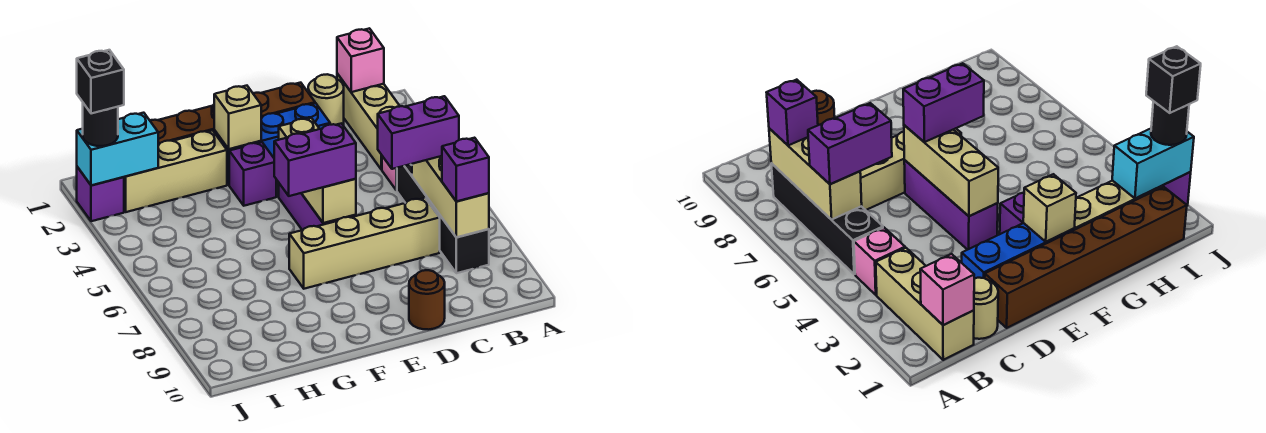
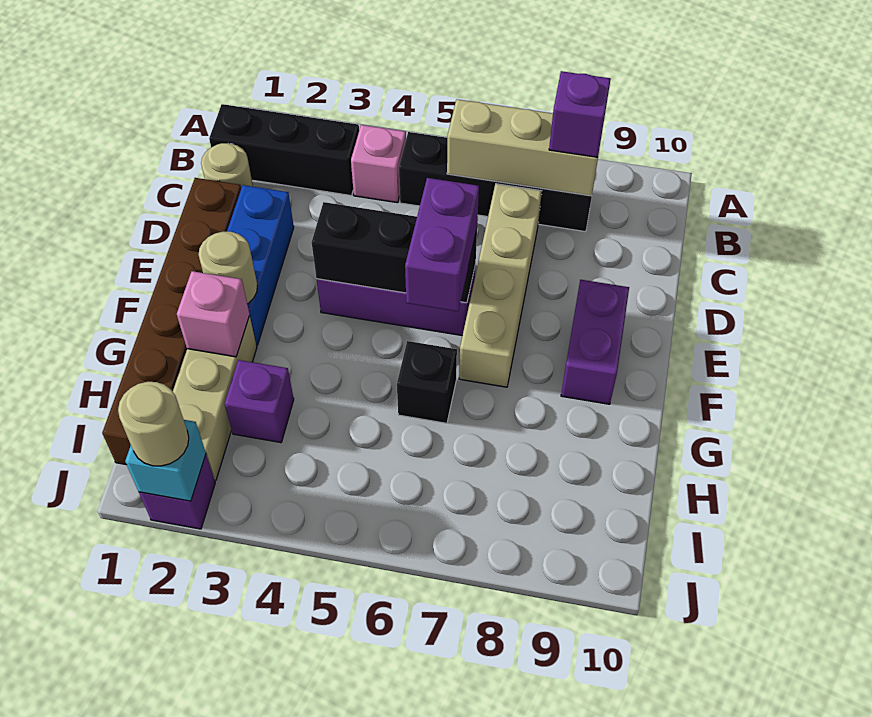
tan 1x3 brick [337,74,400,170] -> black 1x3 brick [209,104,359,195]
pink 1x1 brick [337,28,384,92] -> pink 1x1 brick moved to [177,271,250,357]
purple 1x2 brick [378,96,459,169] -> purple 1x2 brick moved to [561,280,629,404]
brown 1x1 round brick [409,270,445,330] -> none
tan 1x3 brick [279,118,356,223] -> black 1x3 brick [312,202,477,303]
tan 1x1 brick [214,86,261,149] -> tan 1x1 round brick [198,232,257,304]
purple 1x1 brick [229,142,276,206] -> purple 1x1 brick moved to [225,360,294,443]
cyan 1x2 brick [77,113,158,185] -> cyan 1x1 brick [125,420,206,501]
black 1x1 round brick [83,103,118,146] -> tan 1x1 round brick [118,382,189,466]
black 1x1 brick [77,50,124,114] -> black 1x1 brick moved to [397,341,457,423]

